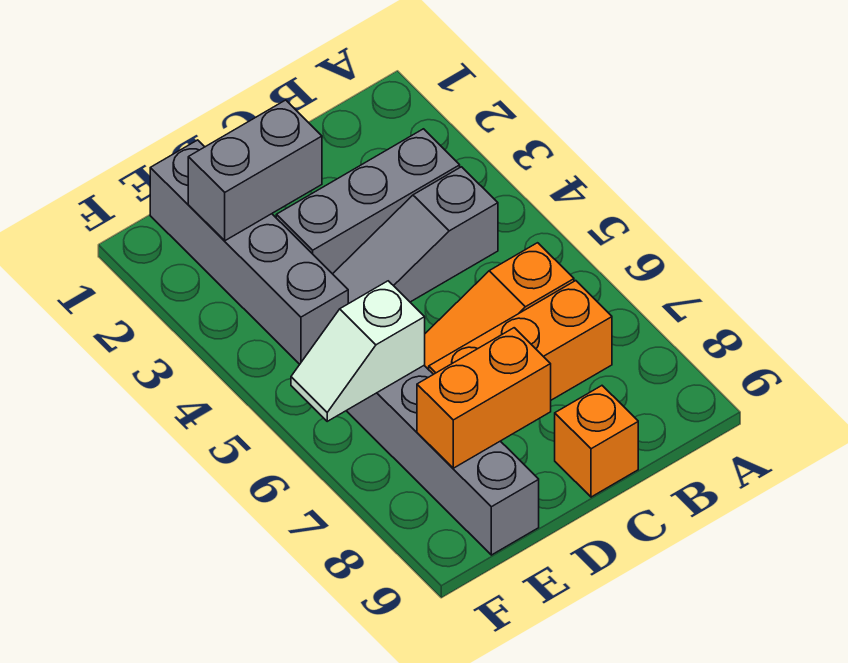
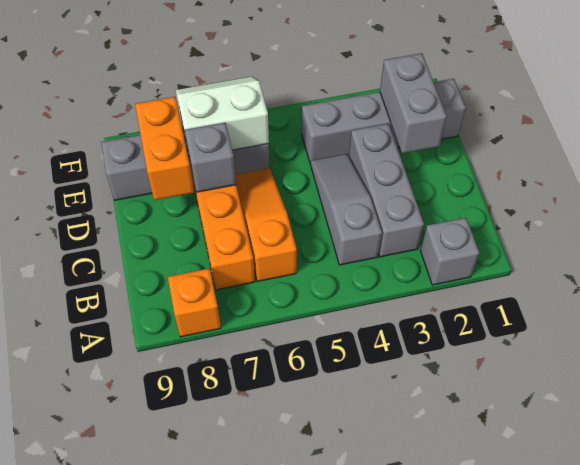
none -> grey 1x1 brick [420,218,480,285]
orange 1x1 brick [555,386,638,497] -> orange 1x1 brick moved to [168,268,221,337]
none -> grey 1x1 brick [185,123,236,192]
white 1x2 slope [291,281,425,421] -> white 2x2 slope [175,77,269,150]

